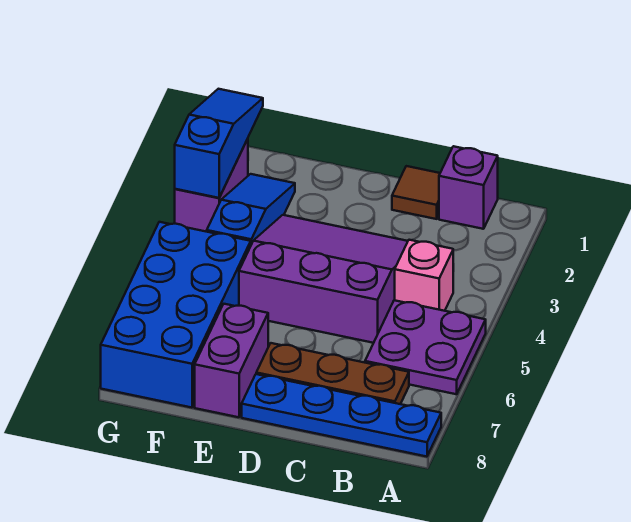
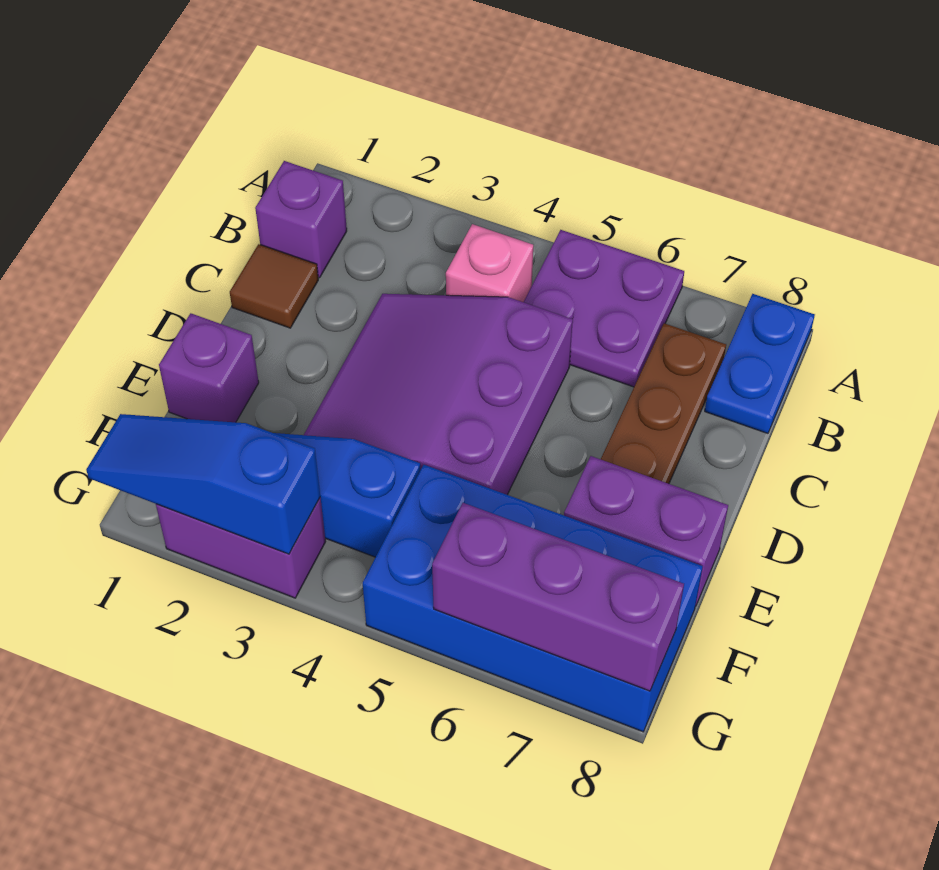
blue 1x4 plate [242,374,441,457] -> blue 1x2 plate [705,294,815,433]
none -> purple 1x1 brick [159,313,259,422]
none -> purple 1x3 brick [432,503,684,691]

